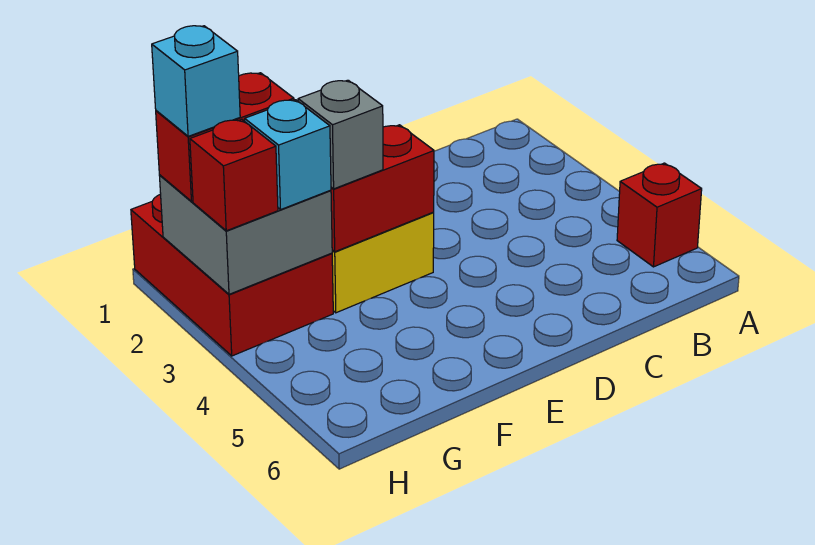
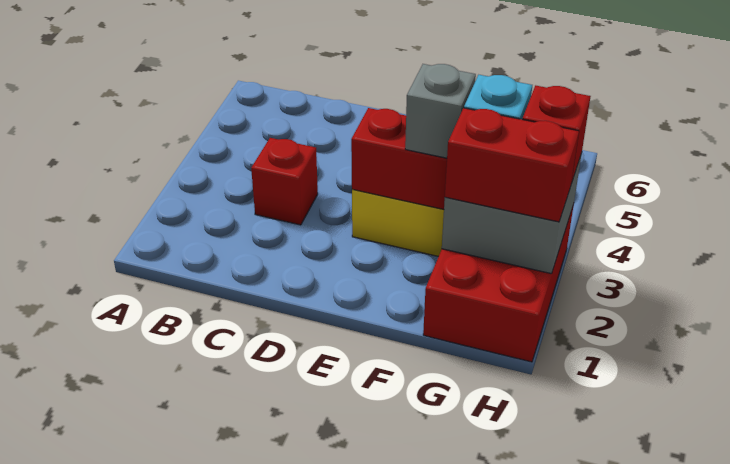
red 1x1 brick [617,163,702,267] -> red 1x1 brick moved to [251,138,318,225]
cyan 1x1 brick [152,26,240,136] -> none

